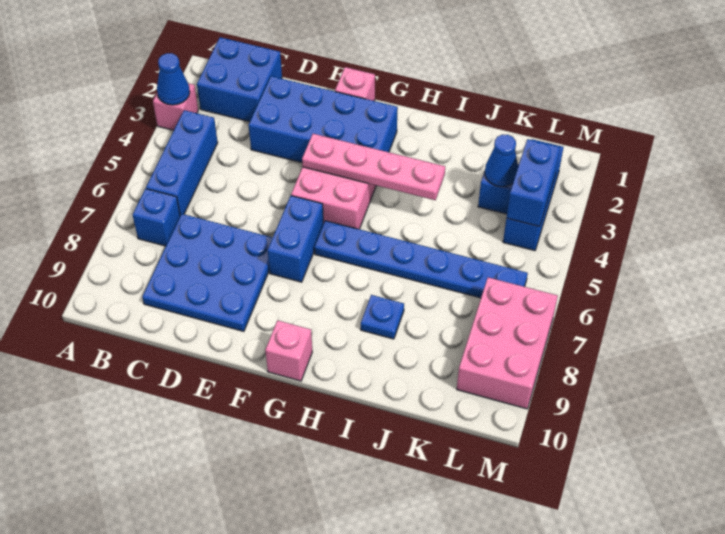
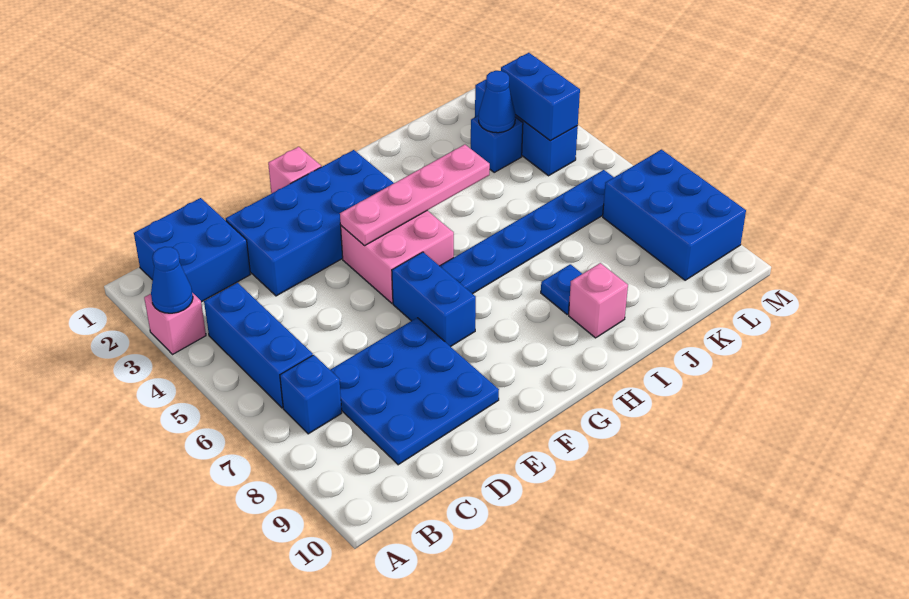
pink 1x1 brick [265,320,312,381] -> pink 1x1 brick moved to [569,263,628,338]
pink 2x3 brick [457,277,558,409] -> blue 2x3 brick [603,150,746,280]

